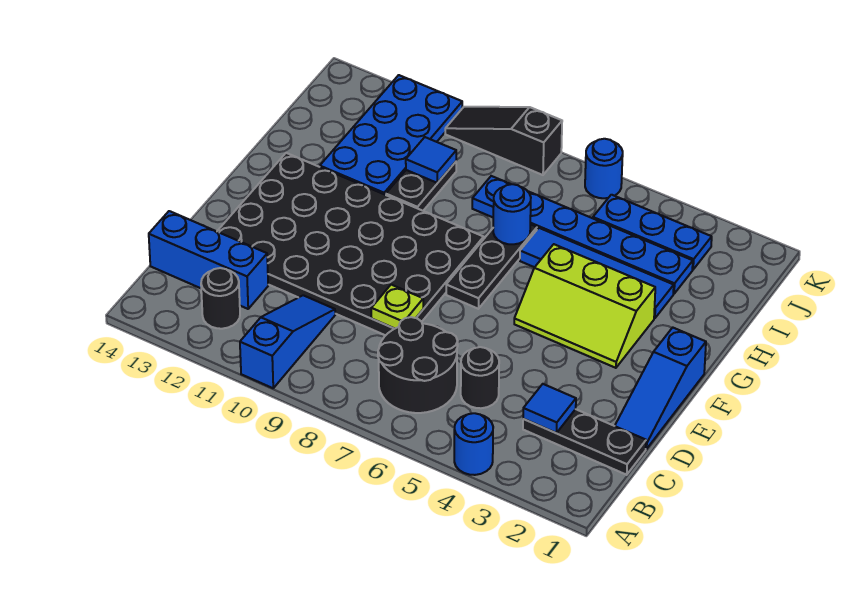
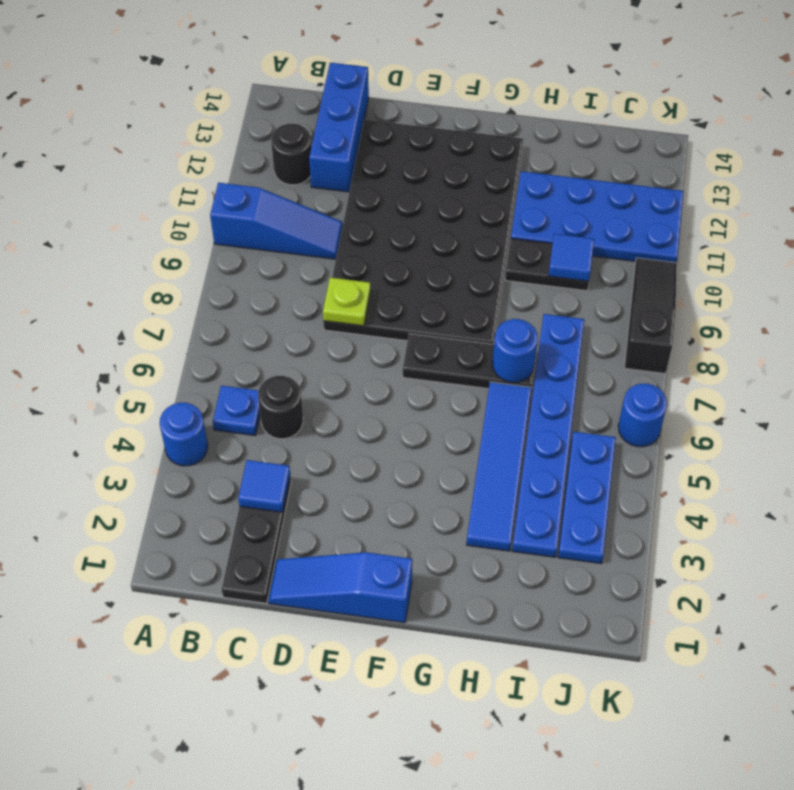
none -> blue 1x1 plate [213,386,260,436]
black 2x2 round brick [378,317,458,413] -> none
lime 2x3 slope [514,244,655,368] -> none

